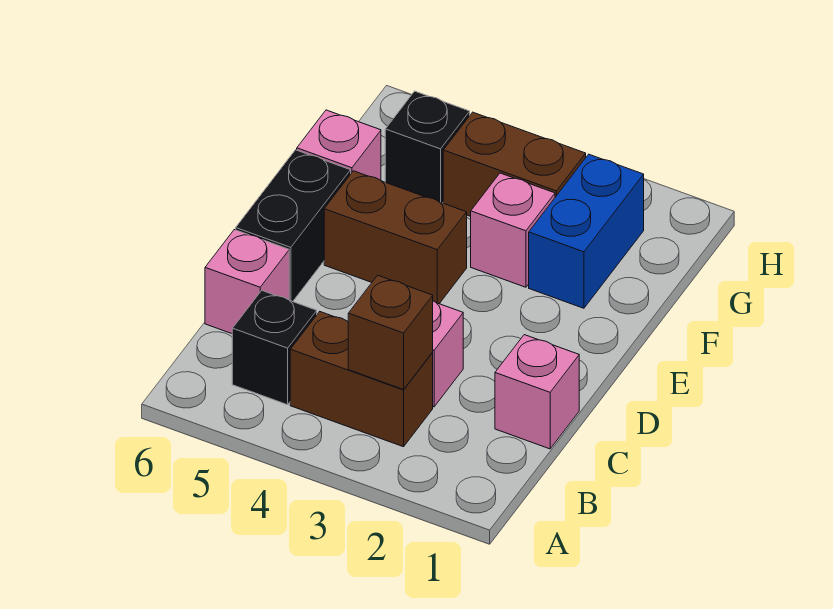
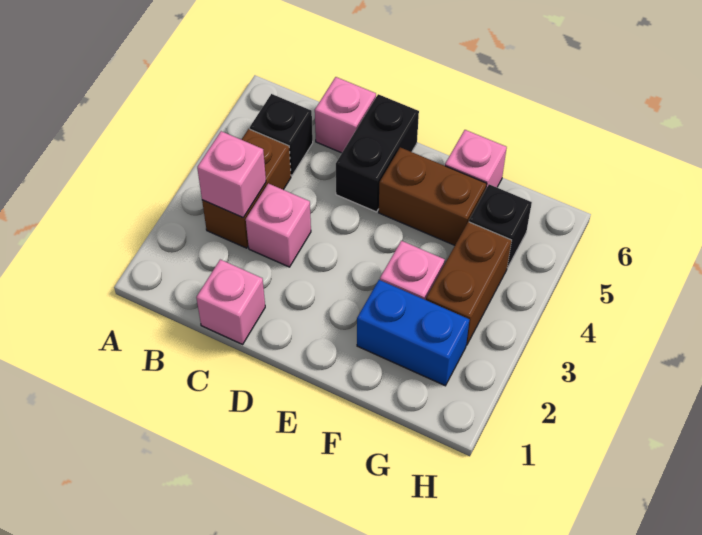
brown 1x1 brick [348,275,433,390] -> pink 1x1 brick [197,131,266,218]
black 1x2 brick [236,150,351,302] -> black 1x2 brick turned to [336,94,419,212]
brown 1x2 brick [324,171,467,304] -> brown 1x2 brick turned to [379,147,487,245]

